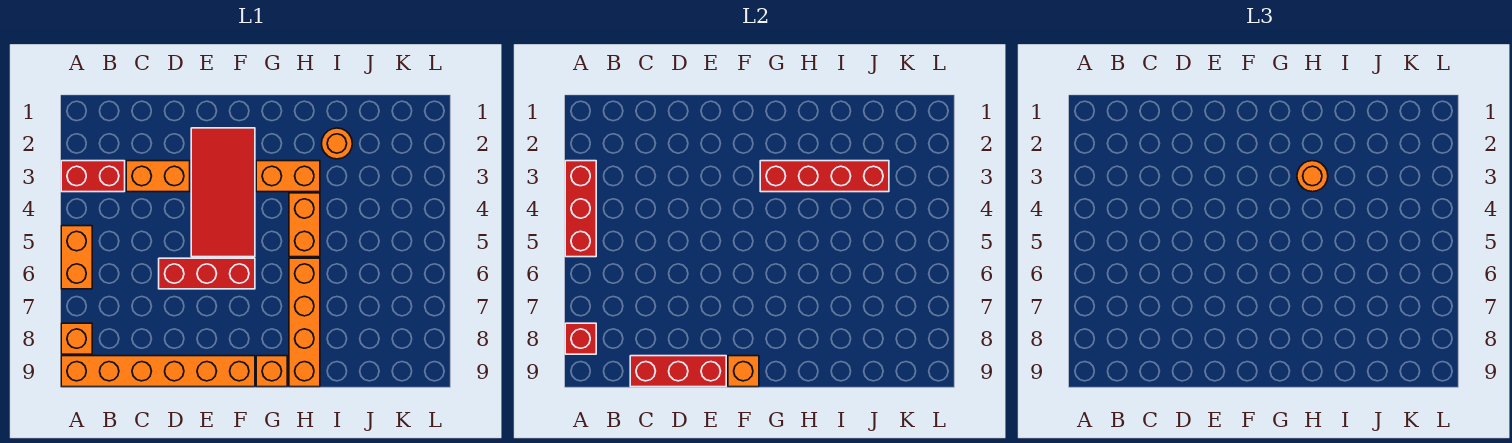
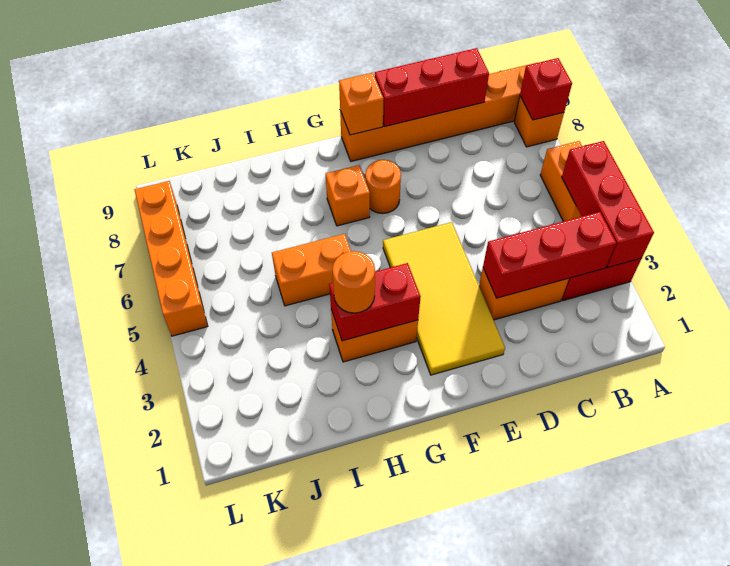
red 1x3 brick [159,258,255,289] -> red 1x3 brick moved to [483,212,616,298]
red 2x4 tile [191,128,255,257] -> yellow 2x4 tile [383,222,505,375]
red 1x4 brick [760,161,889,192] -> red 1x2 brick [329,263,421,341]
orange 1x1 brick [256,356,287,387] -> orange 1x1 brick moved to [326,165,370,226]
orange 1x2 brick [289,193,320,257] -> orange 1x2 brick turned to [272,234,351,306]
orange 1x4 brick [289,258,320,387] -> orange 1x4 brick moved to [135,181,208,336]
orange 1x1 round brick [322,128,352,159] -> orange 1x1 round brick moved to [365,160,401,214]

